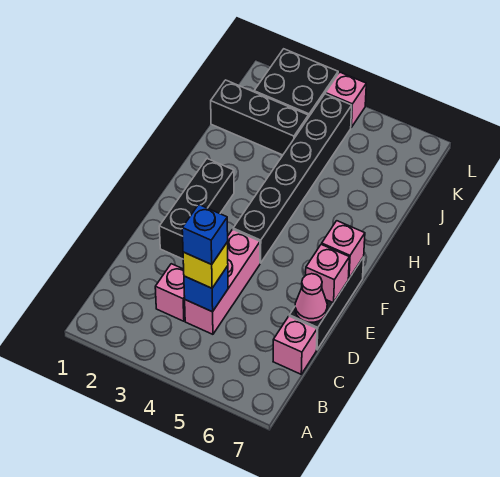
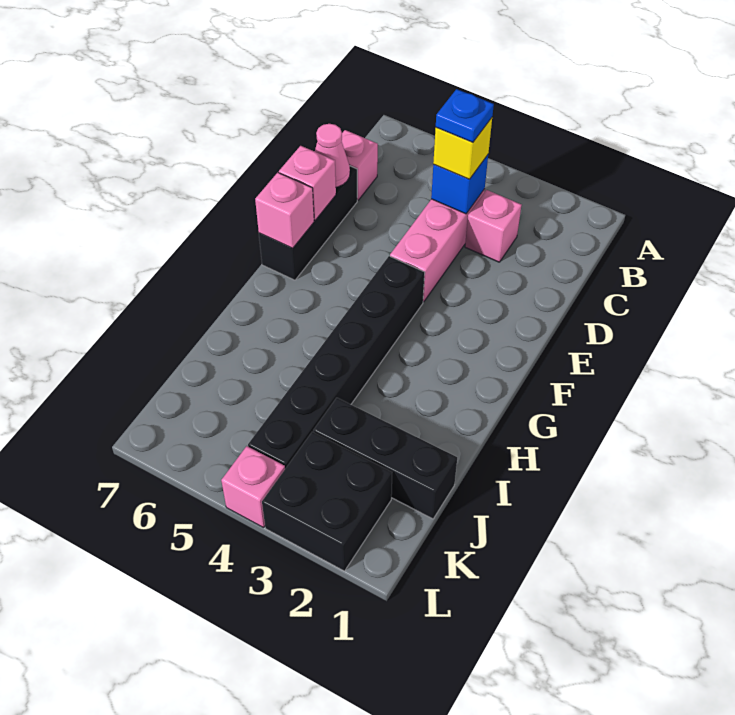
blue 1x1 brick [182,205,228,264] -> blue 1x1 plate [436,89,494,143]
black 1x3 brick [159,159,234,259] -> none

